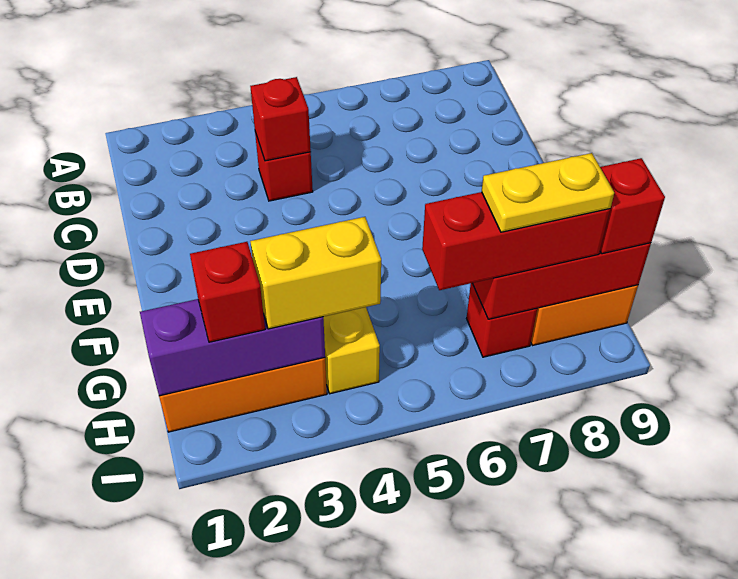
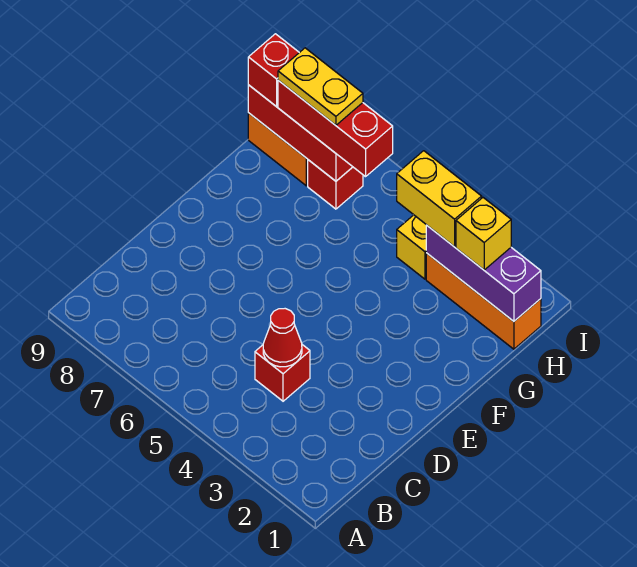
red 1x1 brick [250,77,311,161] -> red 1x1 cone [263,309,302,367]
red 1x1 brick [190,242,265,342] -> yellow 1x1 brick [456,198,511,270]

